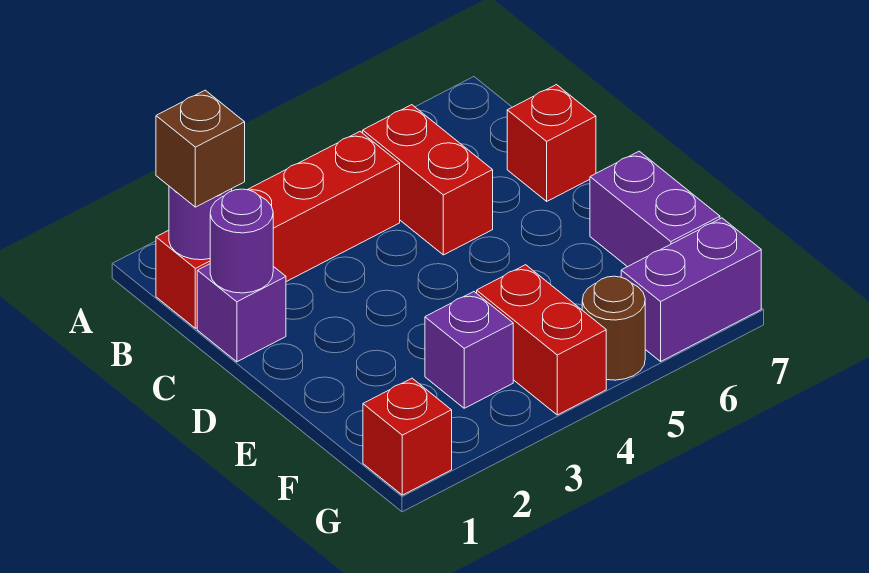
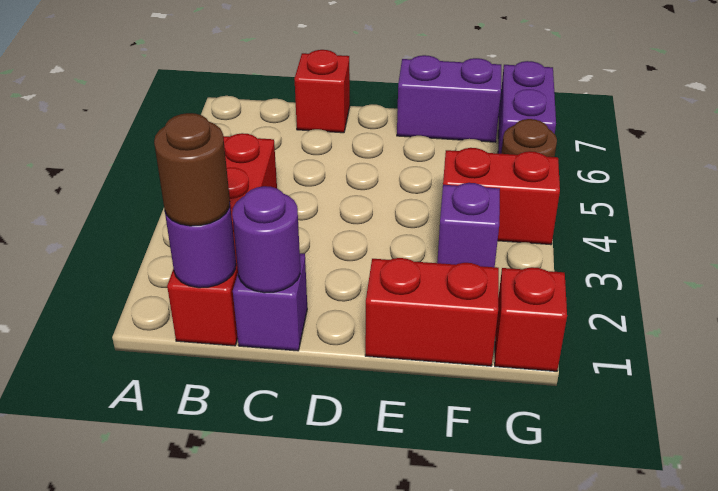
brown 1x1 brick [156,90,245,207] -> brown 1x1 round brick [154,113,230,226]
red 1x2 brick [363,105,493,255] -> red 1x2 brick moved to [365,258,499,366]

